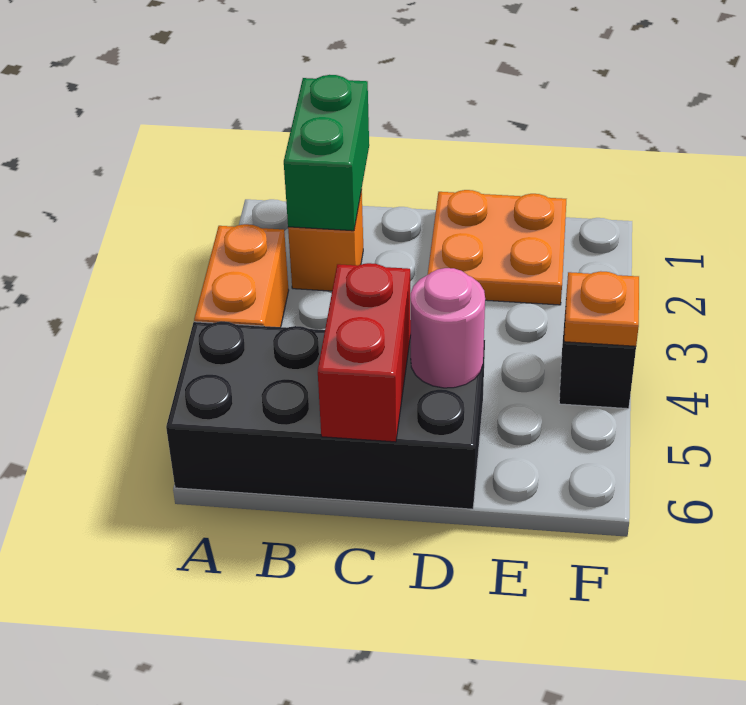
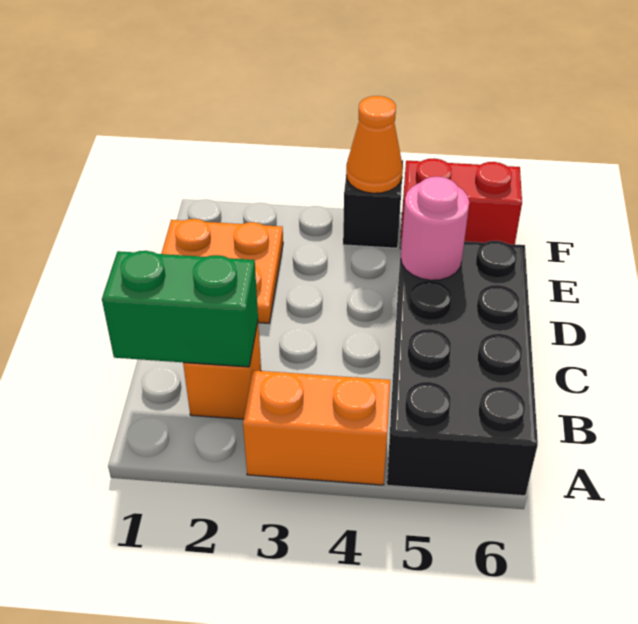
red 1x2 brick [318,263,411,442] -> red 1x2 brick moved to [400,158,522,248]
orange 1x1 plate [564,271,639,346] -> orange 1x1 cone [346,96,403,193]

